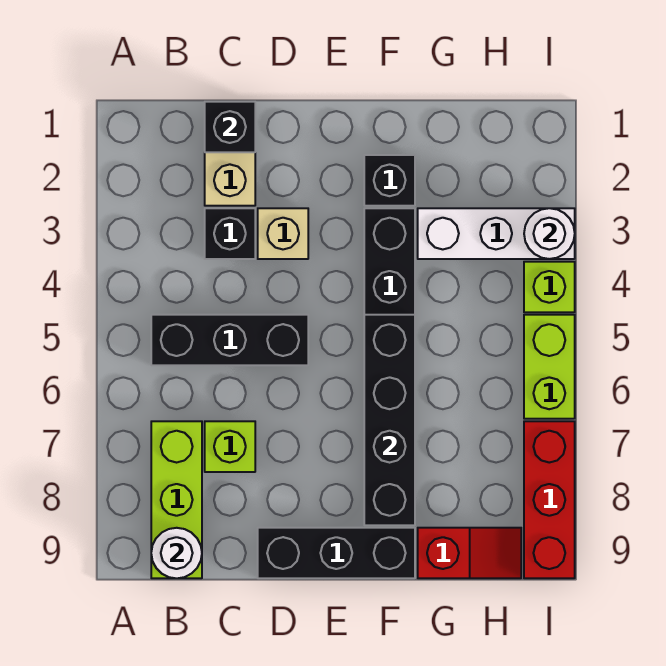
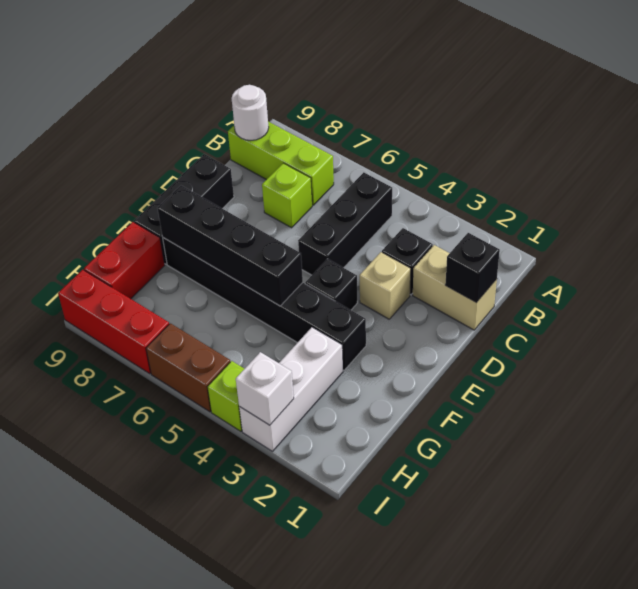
black 1x1 brick [364,155,415,206] -> black 1x1 brick moved to [305,259,357,310]
red 1x2 slope [418,528,521,578] -> red 1x2 brick [84,222,165,299]
white 1x1 round brick [524,208,575,259] -> white 1x1 brick [236,352,294,425]
lime 1x2 brick [524,315,575,419] -> brown 1x2 brick [146,323,230,412]

